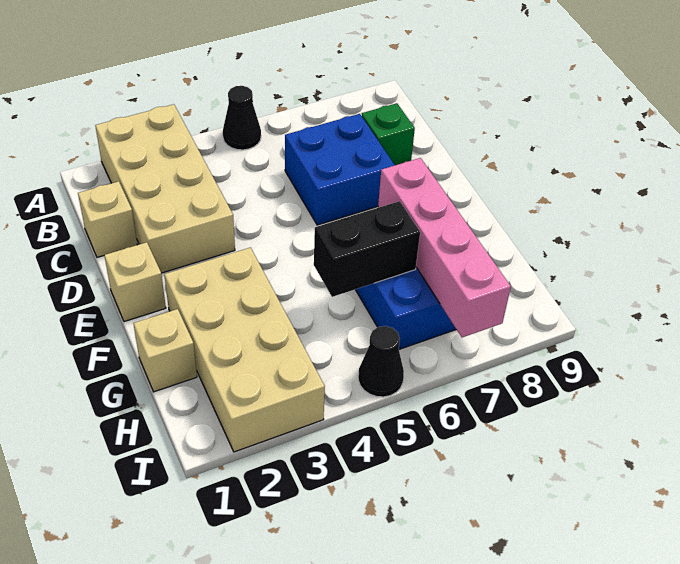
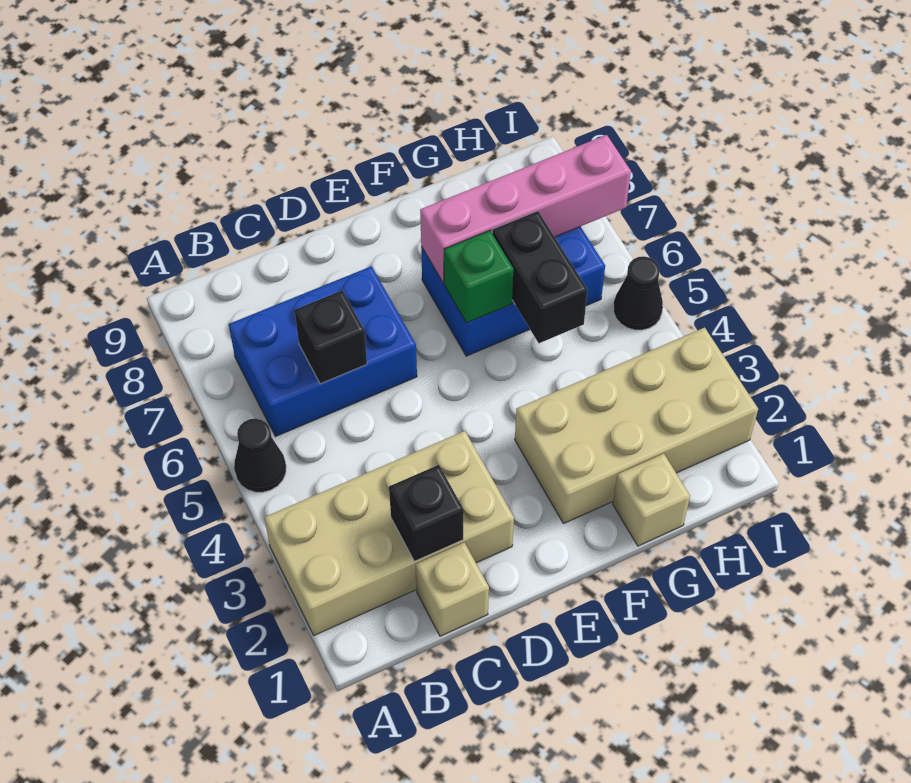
none -> black 1x1 brick [389,465,464,561]
blue 2x2 brick [285,114,395,225] -> blue 2x3 brick [229,266,417,437]
none -> black 1x1 brick [294,291,367,384]
green 1x1 brick [362,103,415,165] -> green 1x1 brick moved to [444,230,513,323]
tan 1x1 brick [104,242,166,322] -> none

